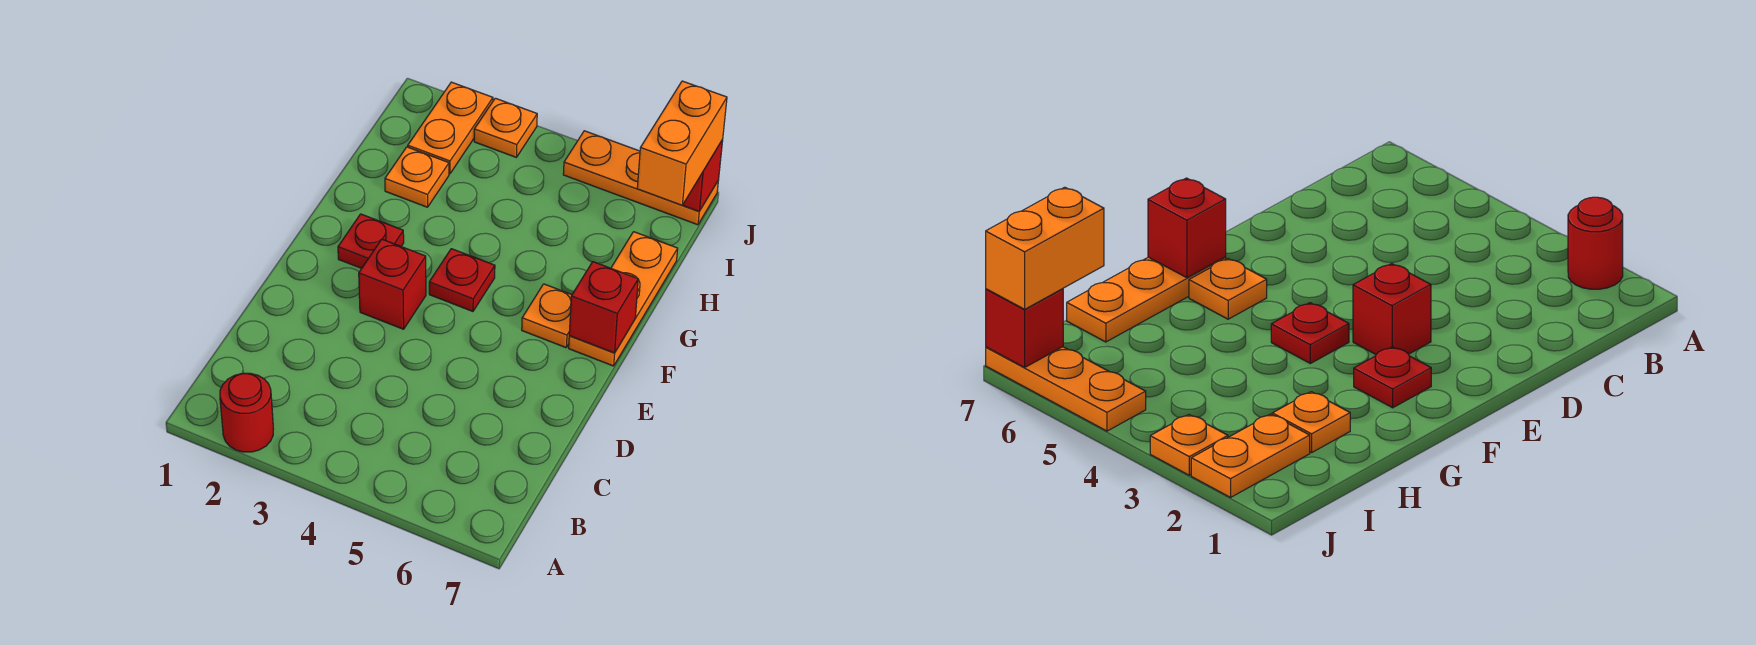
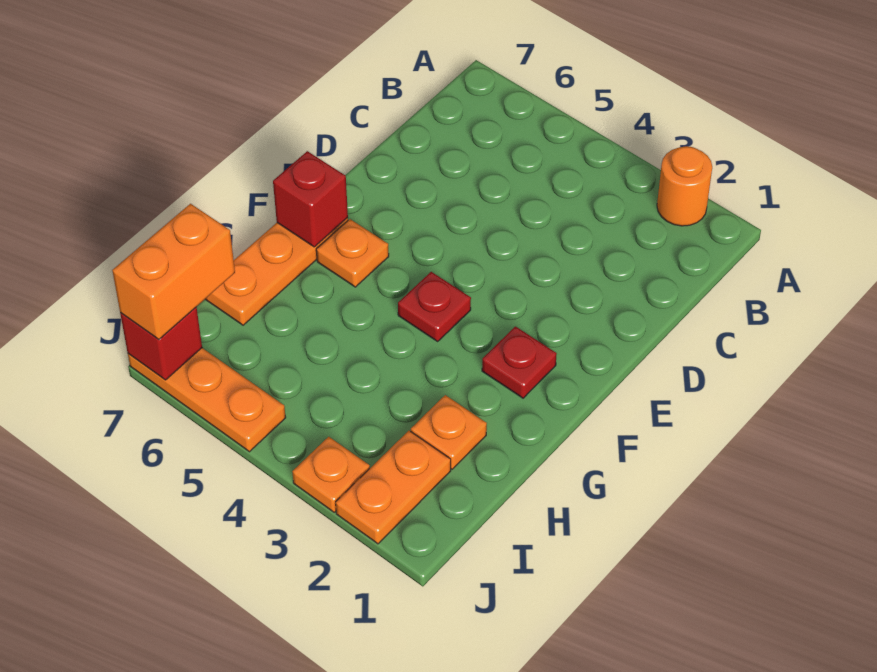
red 1x1 round brick [220,373,273,452] -> orange 1x1 round brick [657,146,712,226]
red 1x1 brick [359,239,426,329] -> none

